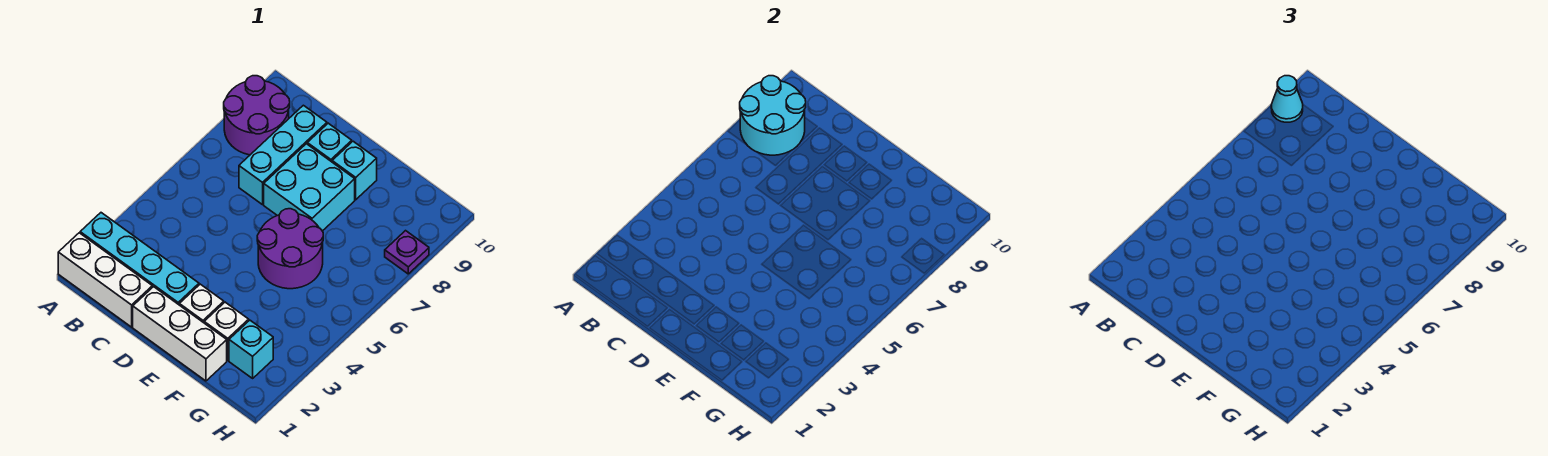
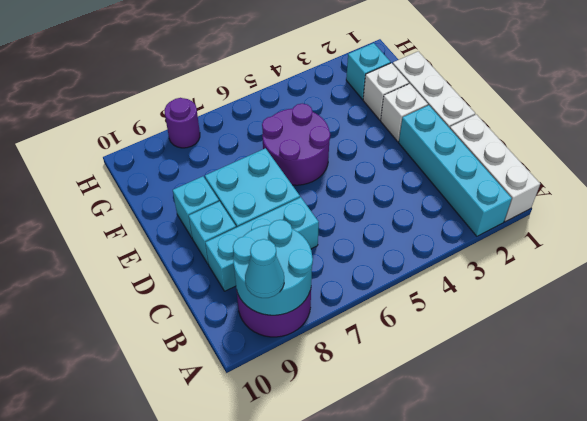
purple 1x1 plate [385,231,429,274] -> purple 1x1 round brick [165,98,200,148]

